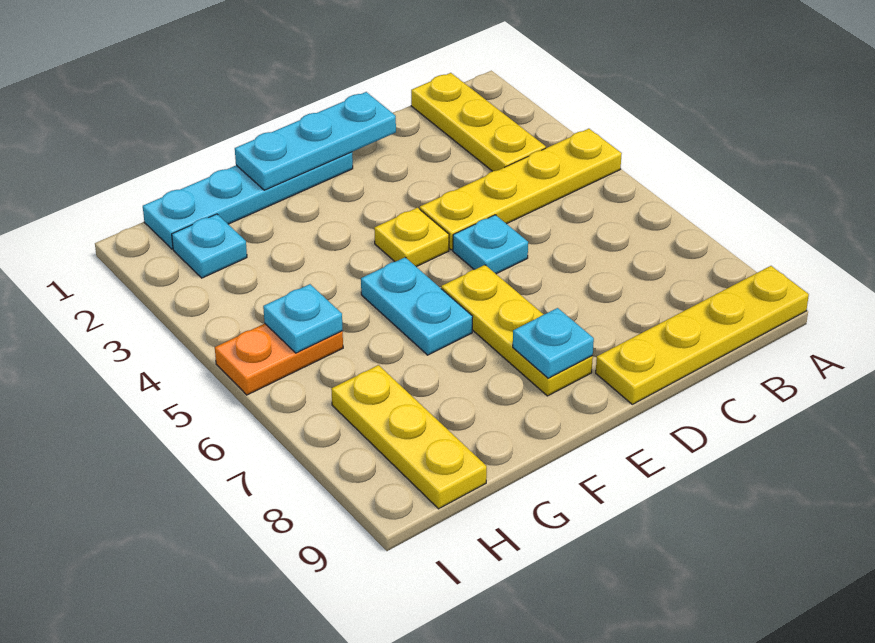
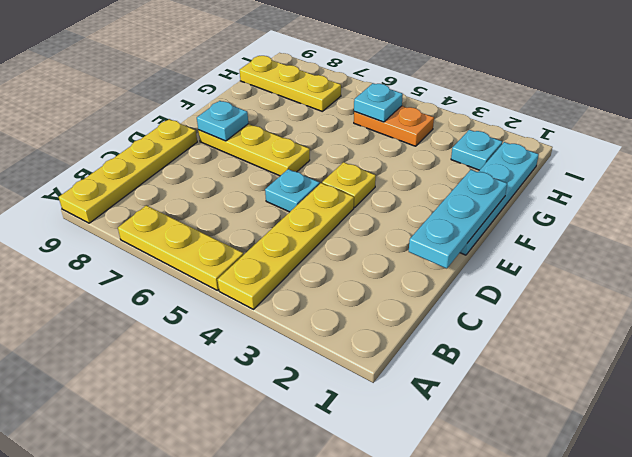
yellow 1x3 plate [411,73,546,171] -> yellow 1x3 plate moved to [118,205,243,290]
cyan 1x2 plate [361,257,473,355] -> none
orange 1x2 plate [215,324,343,395] -> orange 1x2 plate turned to [354,106,434,146]

